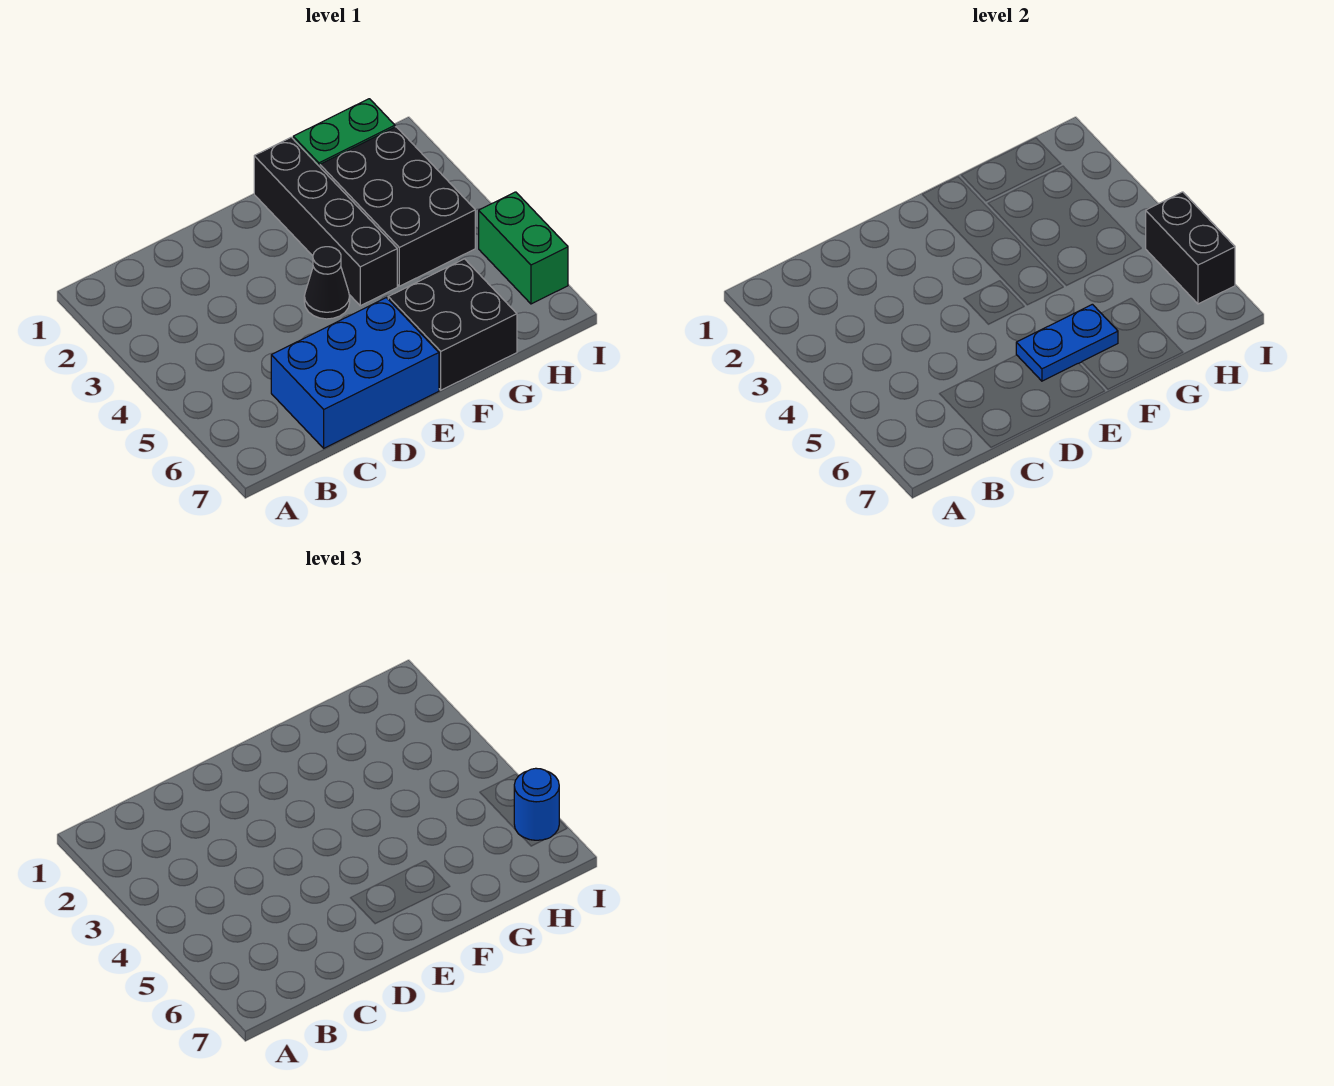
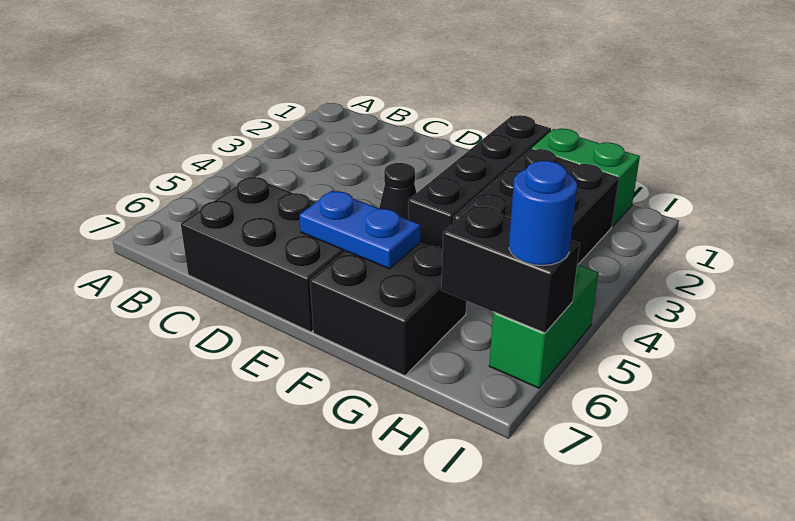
blue 2x3 brick [271,298,439,448] -> black 2x3 brick [181,177,345,332]
black 1x2 brick [1146,192,1235,304] -> black 1x2 brick turned to [441,205,580,333]

